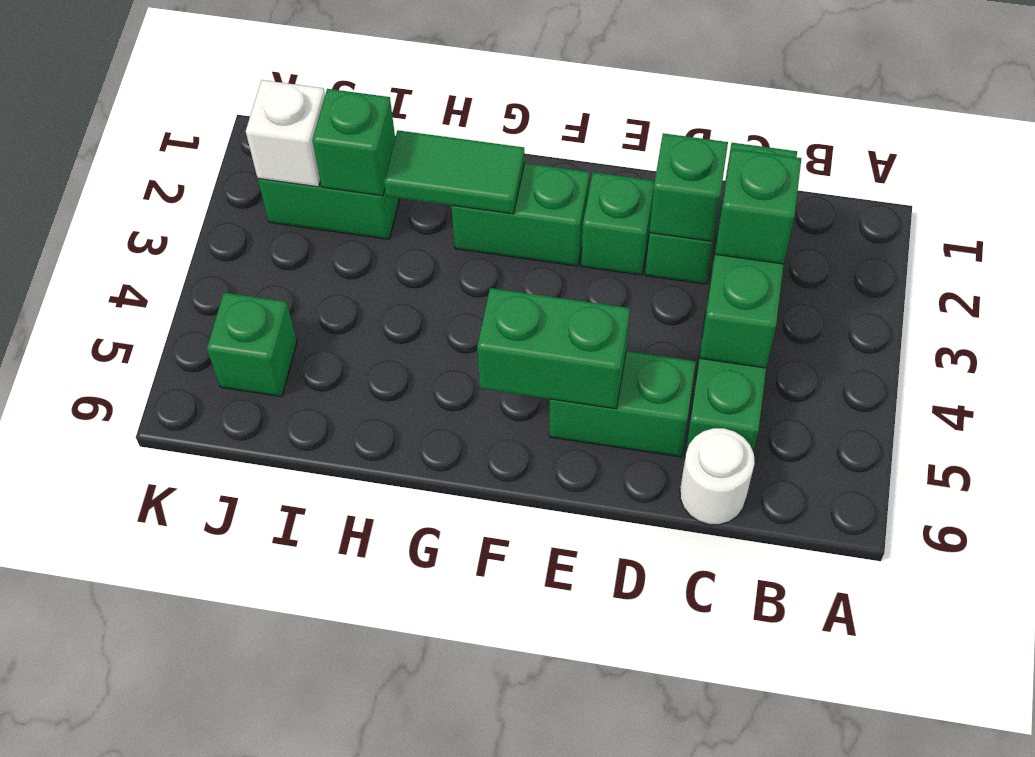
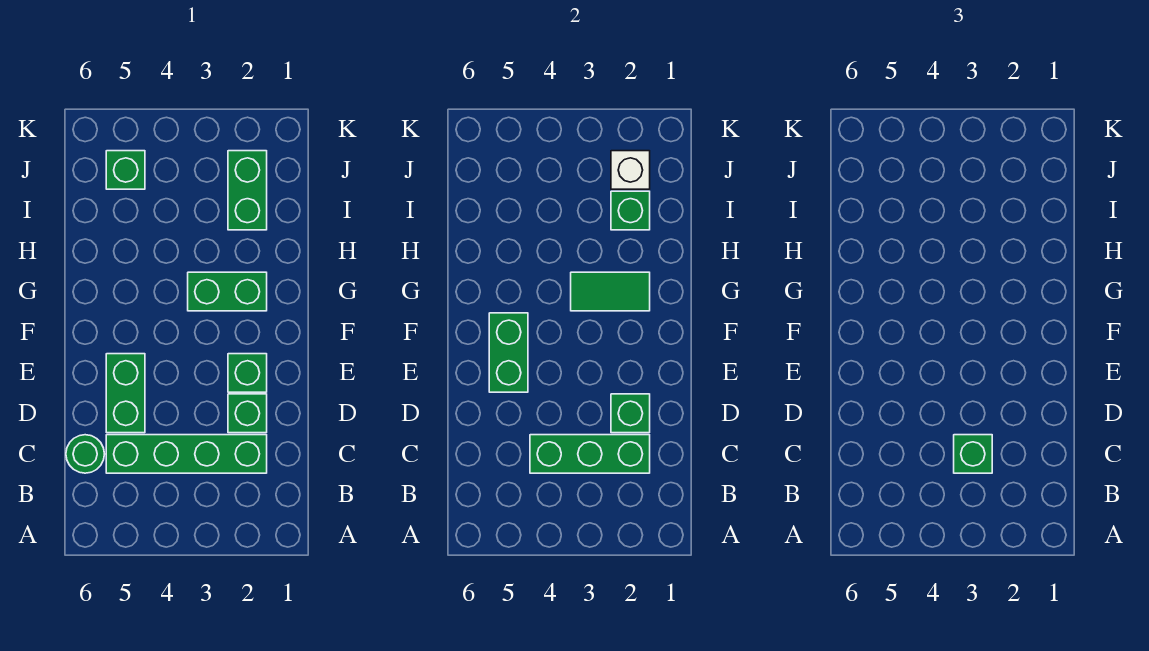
white 1x1 round brick [680,428,755,525] -> green 1x1 round brick [66,435,104,473]
green 1x2 brick [451,163,589,266] -> green 1x2 brick turned to [188,272,267,311]
green 1x2 tile [384,130,525,214] -> green 1x2 tile turned to [571,272,650,311]

